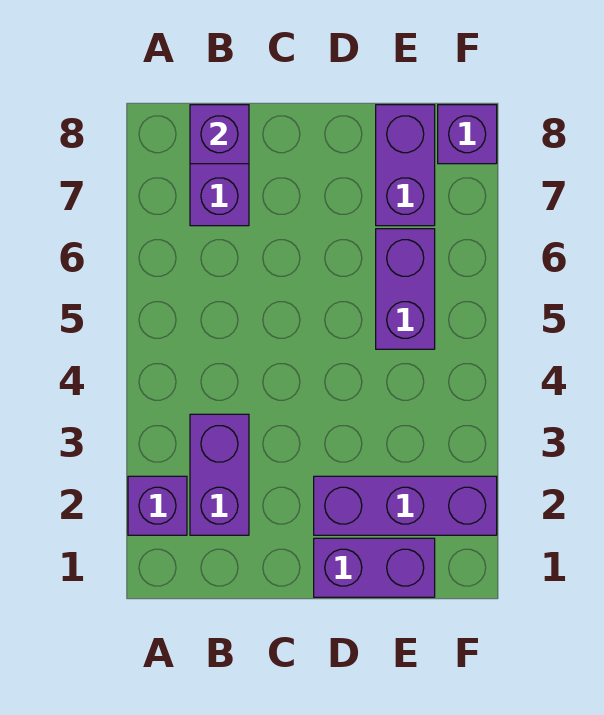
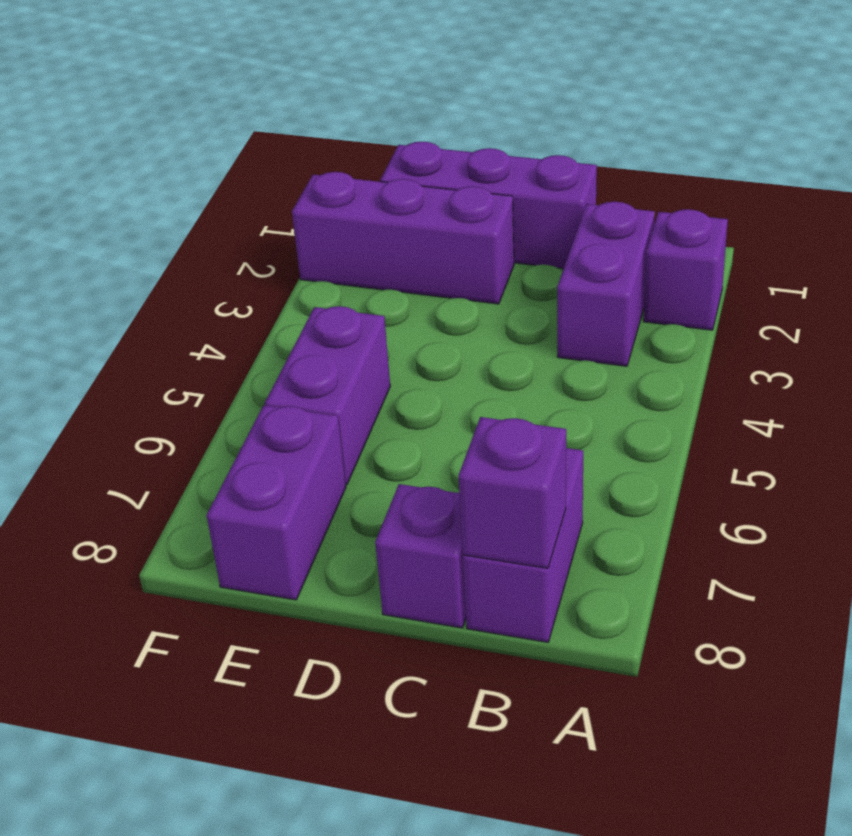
purple 1x2 brick [314,538,435,597] -> purple 1x3 brick [380,142,597,269]
purple 1x1 brick [438,105,497,164] -> purple 1x1 brick moved to [375,484,466,628]

